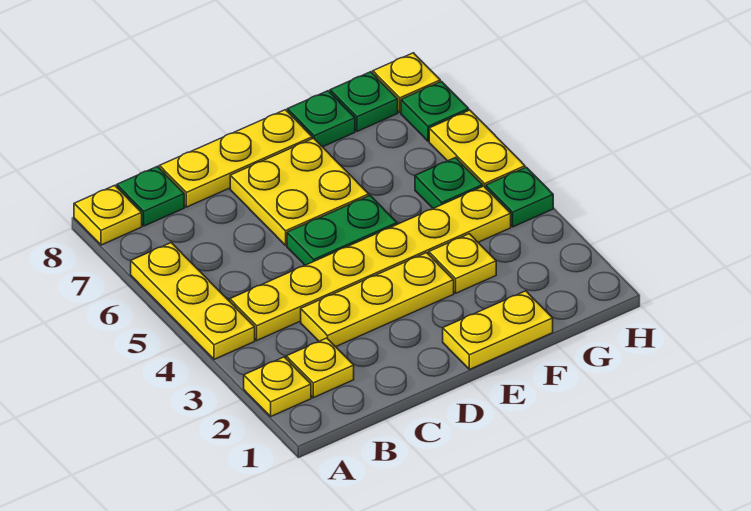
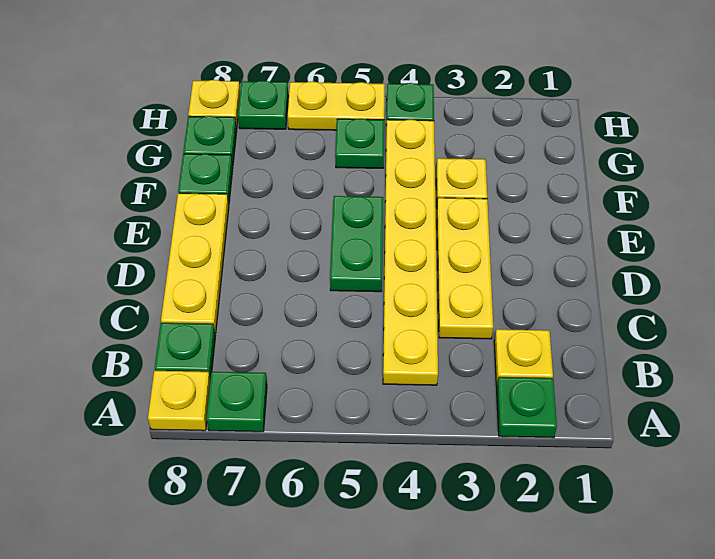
yellow 1x1 plate [244,357,311,416] -> green 1x1 plate [497,377,557,438]
yellow 1x3 plate [131,243,255,359] -> none
none -> green 1x1 plate [206,372,267,432]
yellow 2x2 plate [230,138,369,245] -> none
yellow 1x2 plate [443,291,553,370] -> none

